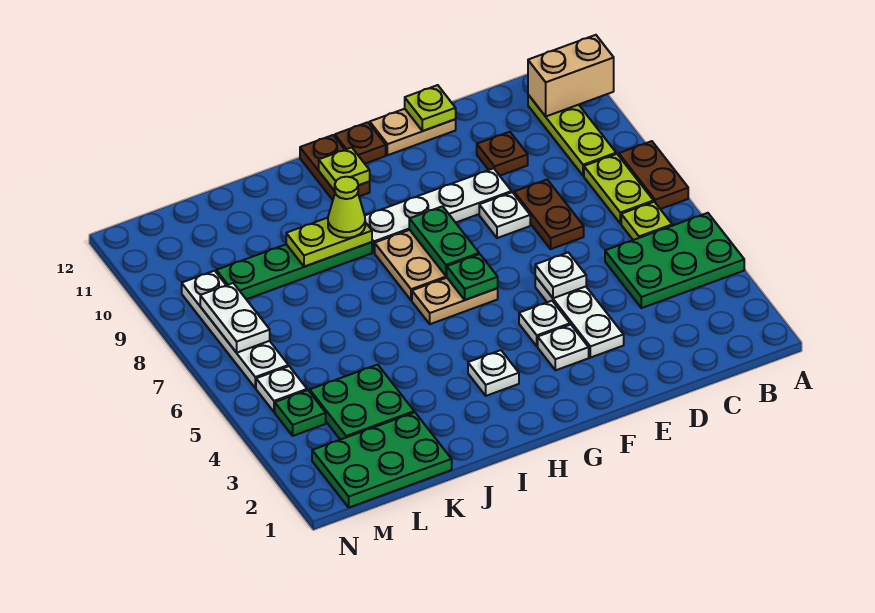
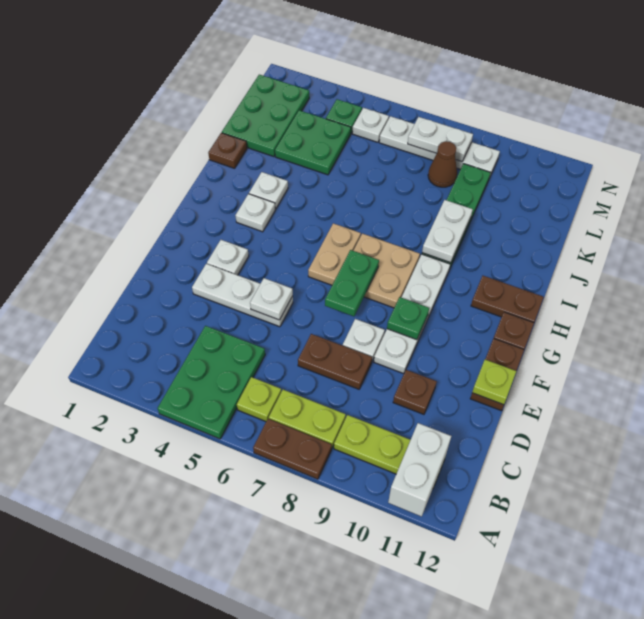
tan 1x2 brick [528,35,614,116] -> white 1x2 brick [388,423,451,516]
tan 1x2 plate [370,109,456,155] -> brown 1x2 plate [470,339,524,411]
white 1x1 plate [519,301,570,346] -> white 1x1 plate moved to [249,172,288,209]
green 1x1 plate [447,254,498,300] -> green 1x1 plate moved to [387,297,429,340]
green 1x2 plate [409,206,479,276] -> green 1x2 plate turned to [325,250,379,316]
lime 1x1 plate [319,147,370,191] -> none
lime 1x2 plate [286,218,372,267] -> white 1x2 plate [422,200,473,263]
lime 1x1 cone [328,177,365,238] -> none
none -> brown 1x1 plate [208,133,247,168]
none -> brown 1x1 cone [428,141,457,187]

